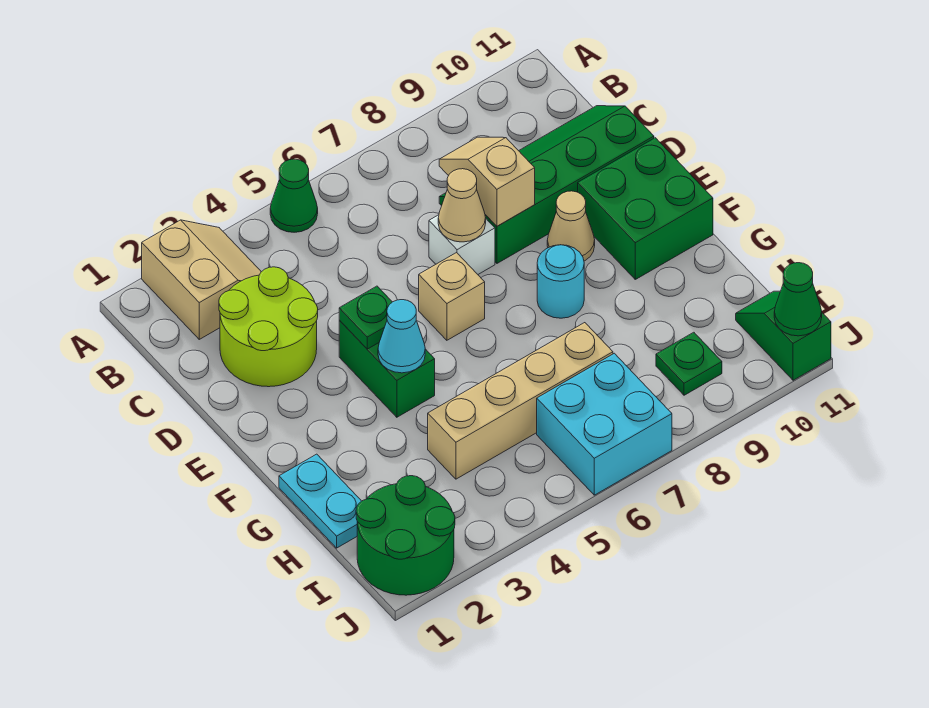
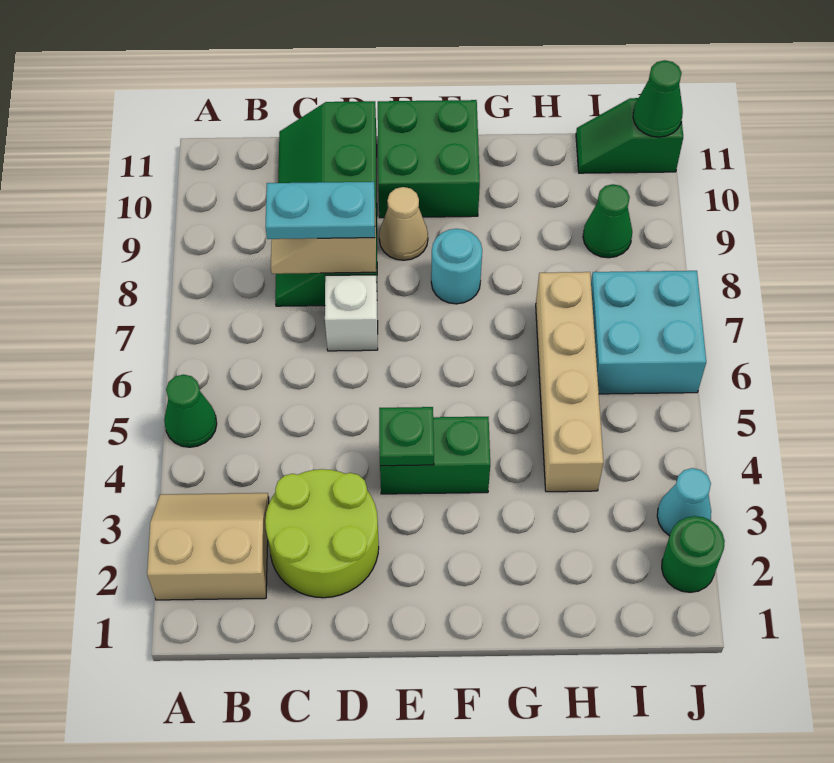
tan 1x1 cone [438,169,486,242] -> none
tan 1x1 brick [419,253,485,340] -> none
cyan 1x1 cone [378,300,425,373] -> cyan 1x1 cone moved to [657,468,711,536]
cyan 1x2 plate [279,454,361,548] -> cyan 1x2 plate moved to [266,182,375,239]
green 2x2 round brick [356,476,455,595] -> green 1x1 round brick [662,516,725,592]
green 1x1 plate [656,332,722,395] -> green 1x1 cone [583,184,632,258]

